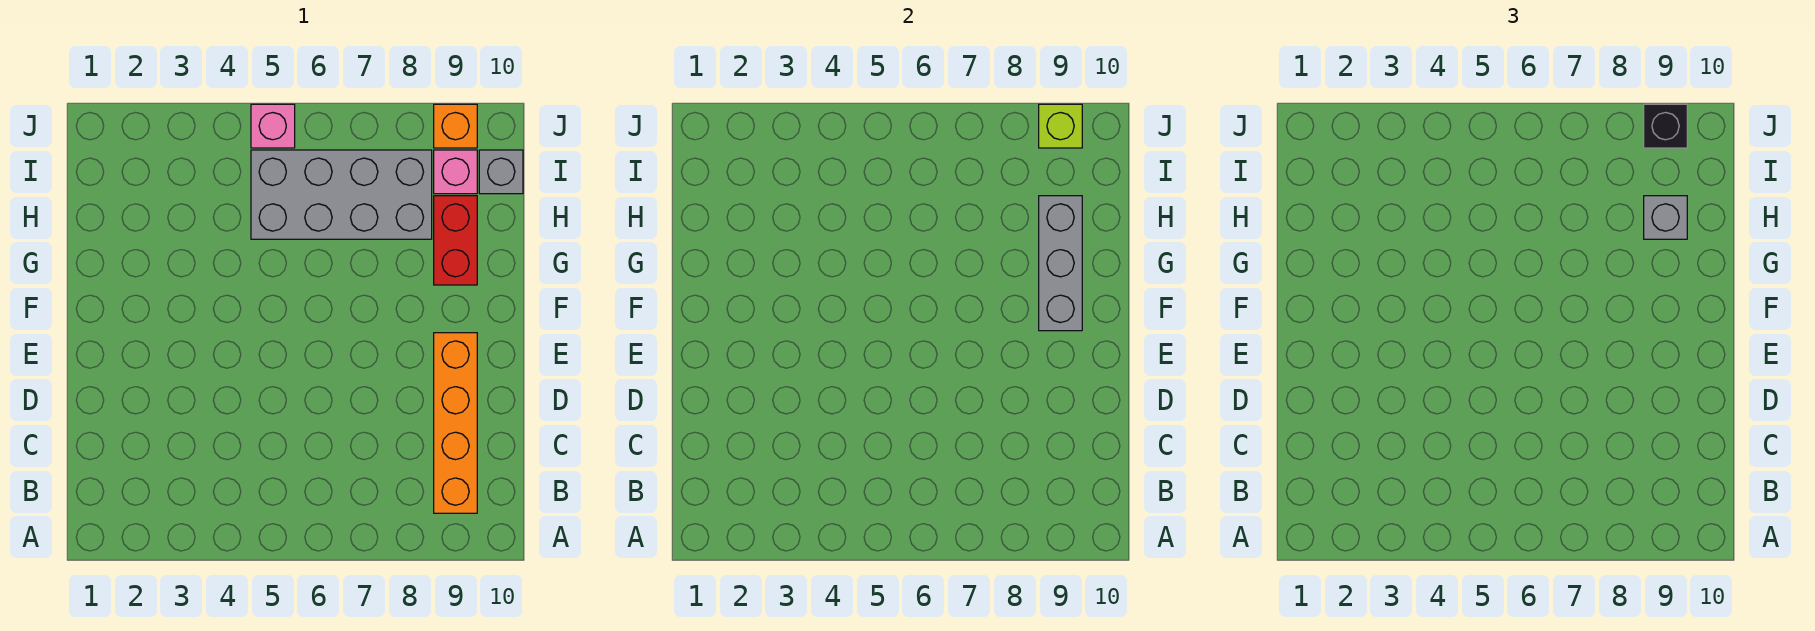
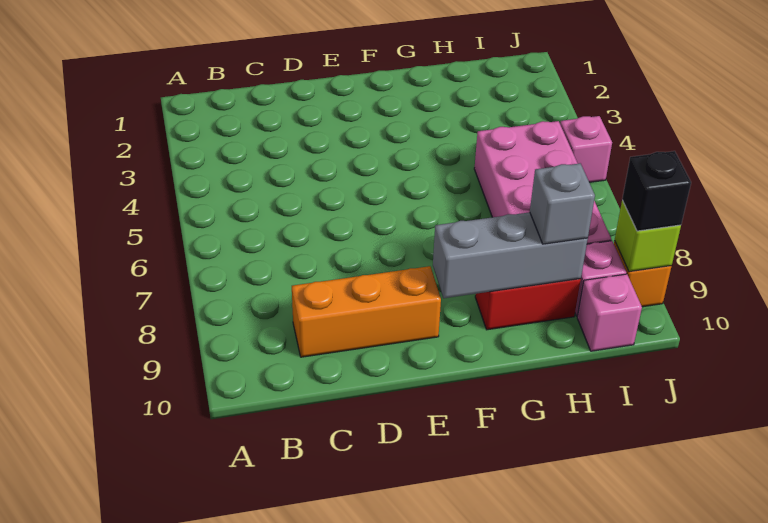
orange 1x4 brick [434,333,477,513] -> orange 1x3 brick [292,266,441,357]
grey 2x4 brick [251,150,432,239] -> pink 2x4 brick [474,121,612,244]
grey 1x1 brick [479,150,523,194] -> pink 1x1 brick [577,274,642,351]

